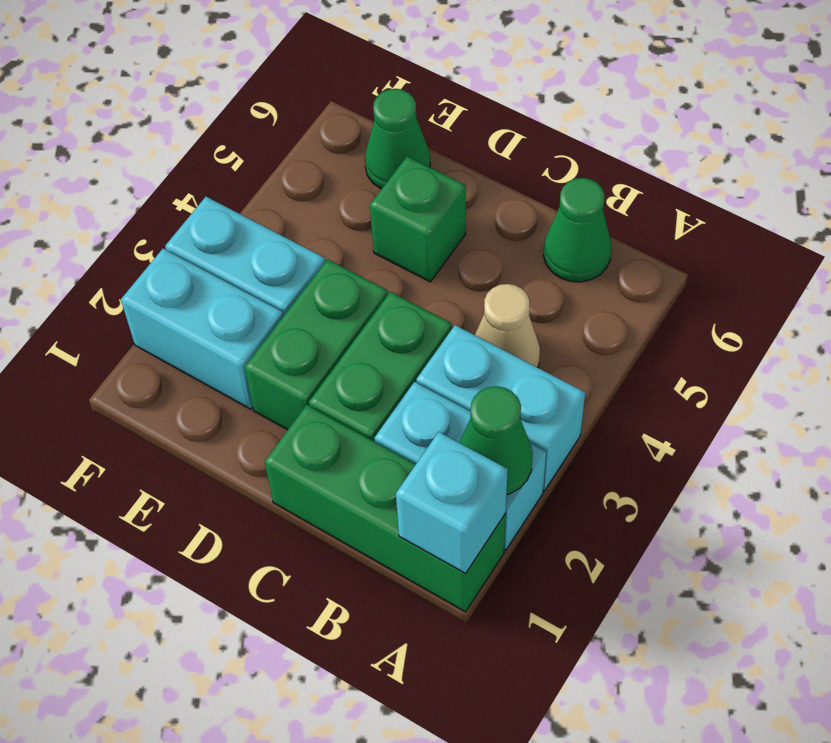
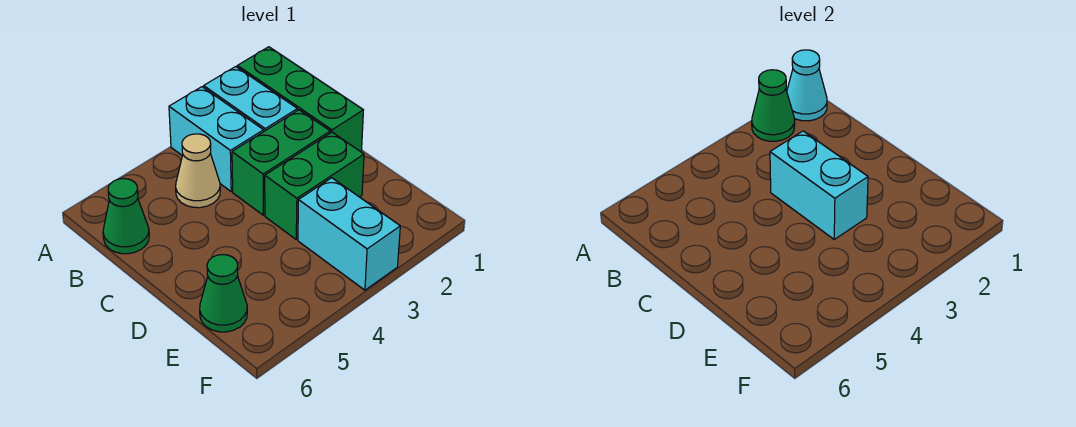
cyan 1x1 brick [396,432,508,573] -> cyan 1x1 cone [787,50,827,121]
green 1x1 brick [370,156,466,282] -> none
cyan 1x2 brick [121,249,283,409] -> cyan 1x2 brick moved to [770,131,868,239]

